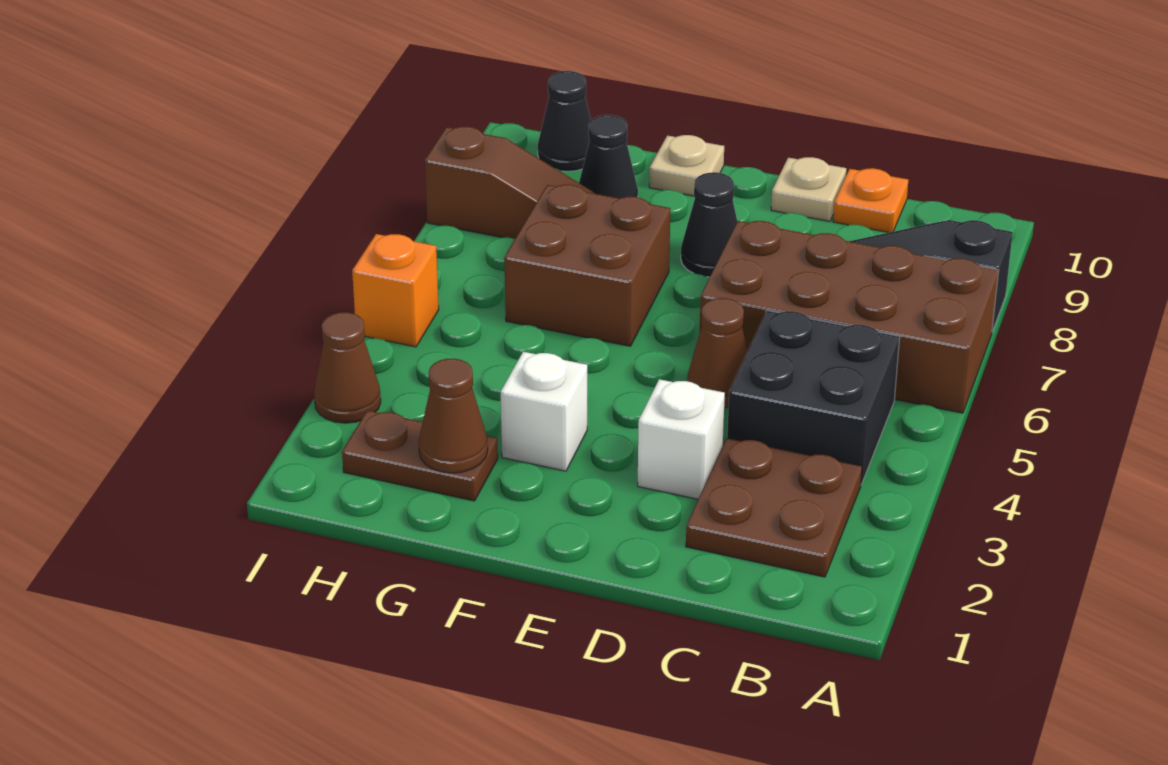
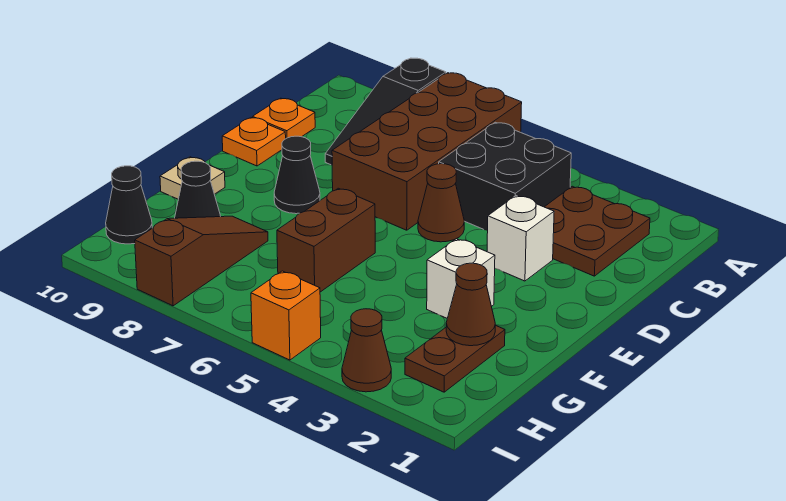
tan 1x1 plate [771,157,846,221] -> orange 1x1 plate [222,118,286,166]
brown 2x2 brick [504,185,670,346] -> brown 1x2 brick [277,188,375,292]

